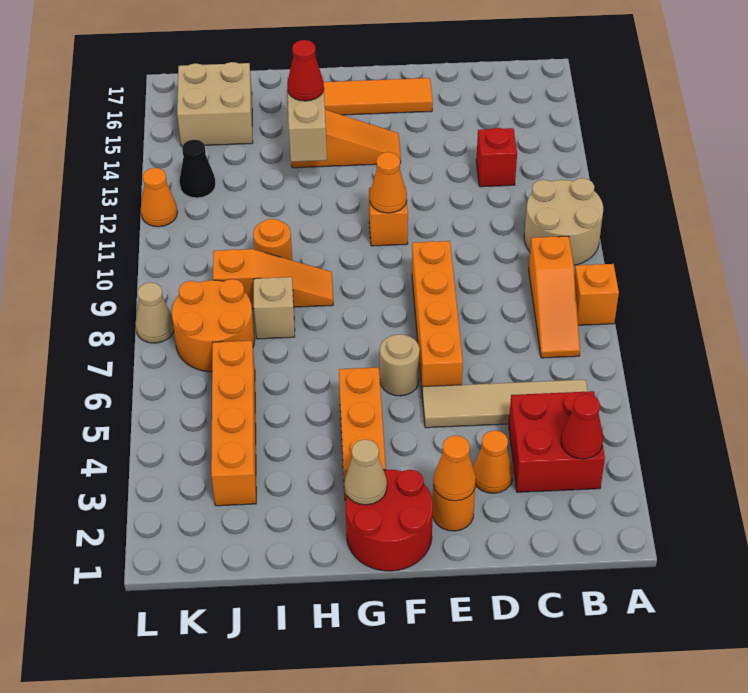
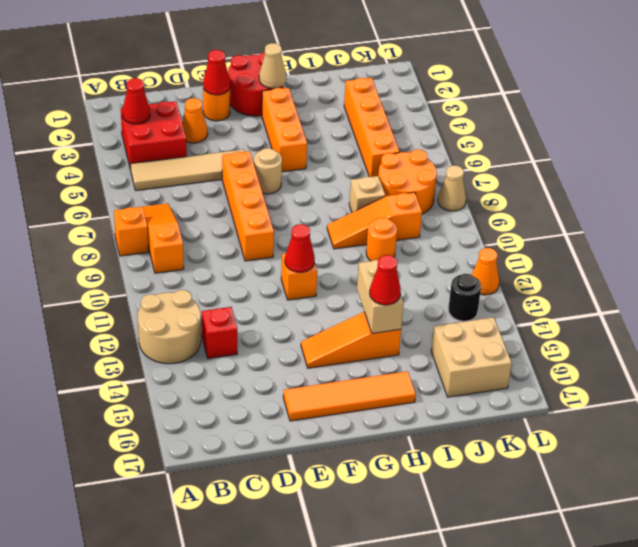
tan 2x2 round brick [524,178,603,265] -> tan 2x2 round brick moved to [138,290,201,364]
orange 1x1 cone [433,435,476,501] -> red 1x1 cone [203,50,230,95]
orange 1x1 cone [370,152,407,213] -> red 1x1 cone [285,224,315,272]
black 1x1 cone [179,140,216,198] -> black 1x1 round brick [448,274,481,321]

